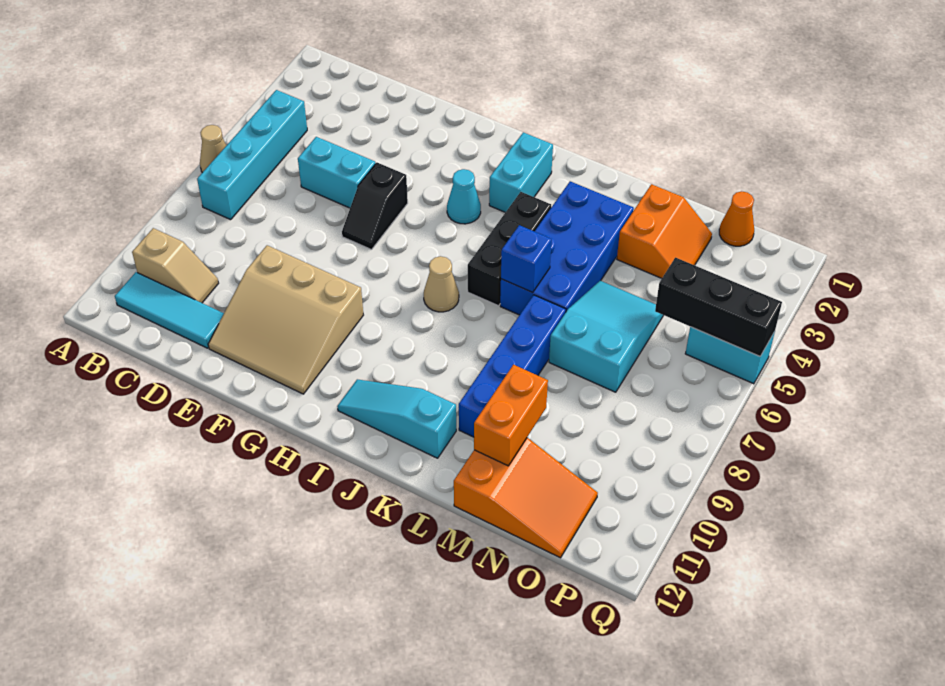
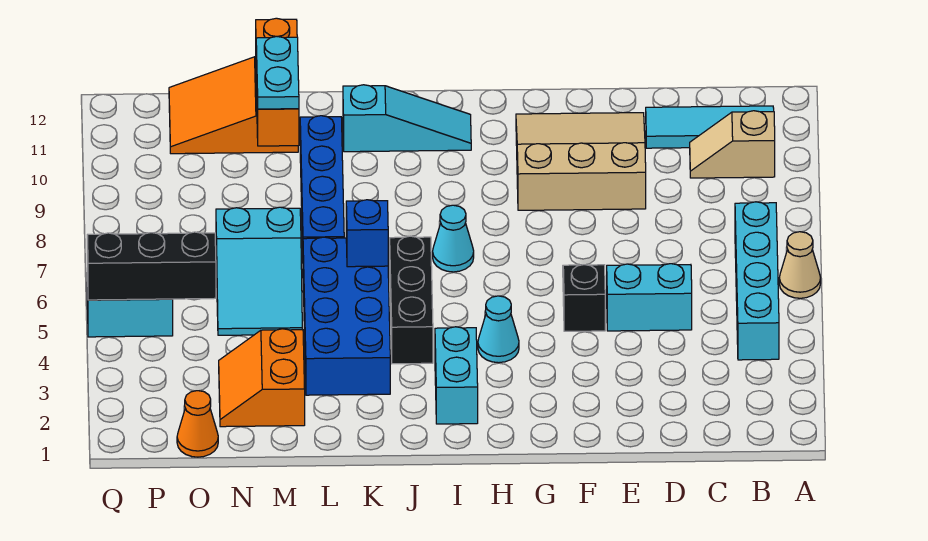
tan 1x1 cone [424,256,459,312] -> cyan 1x1 cone [433,205,474,272]
orange 1x2 brick [474,365,548,466] -> orange 1x3 brick [256,18,299,146]
none -> cyan 1x2 plate [256,36,299,109]

